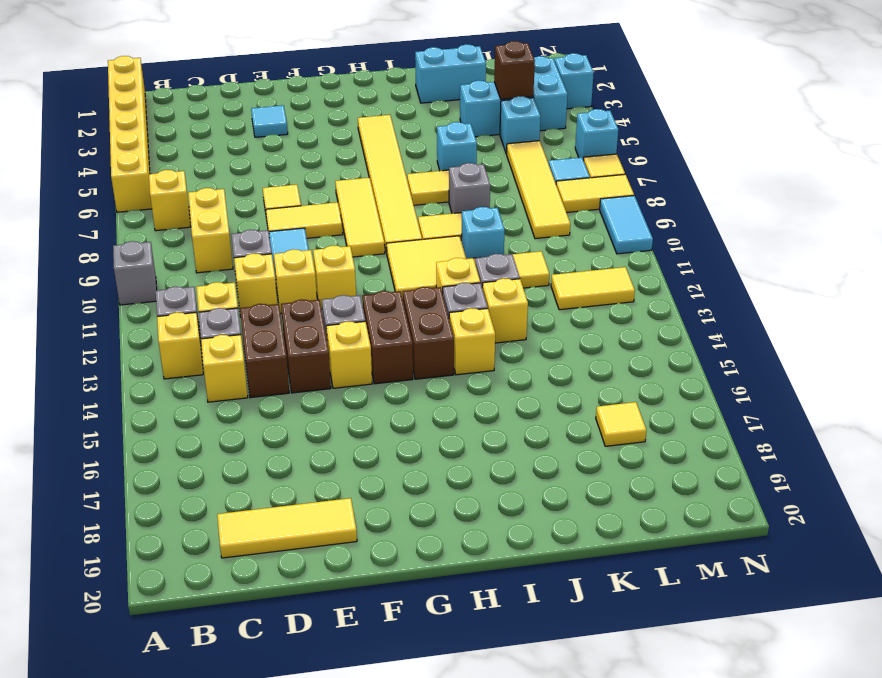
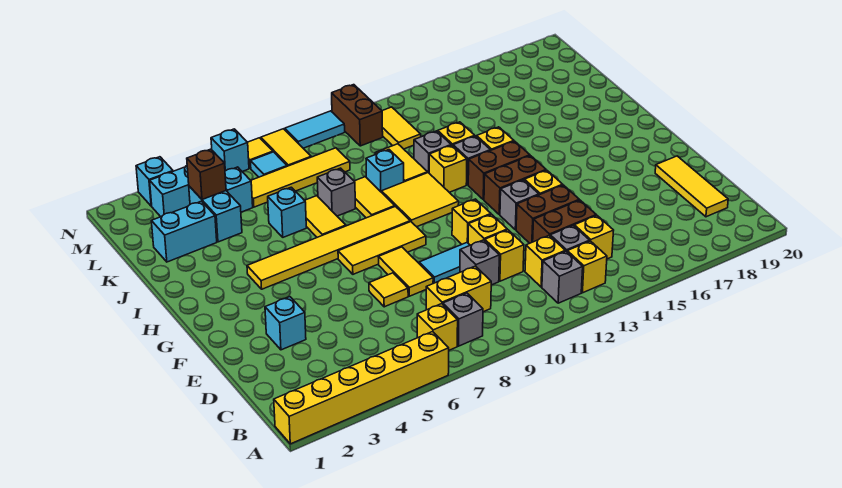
grey 1x1 brick [113,241,157,305] -> grey 1x1 brick moved to [443,293,483,346]
cyan 1x1 tile [251,105,288,137] -> cyan 1x1 brick [265,297,306,350]
cyan 1x2 brick [415,44,486,103] -> cyan 1x2 brick turned to [151,201,217,262]
yellow 1x1 tile [596,402,646,446] -> none
none -> brown 1x2 brick [332,85,383,146]

